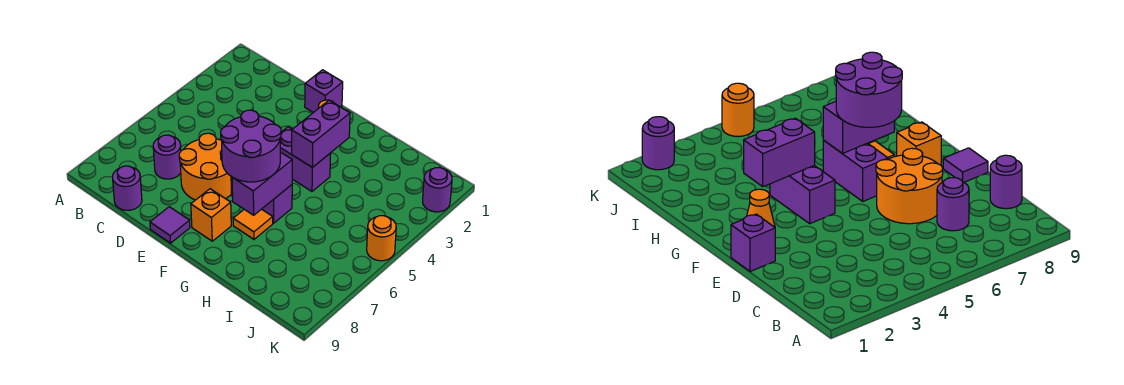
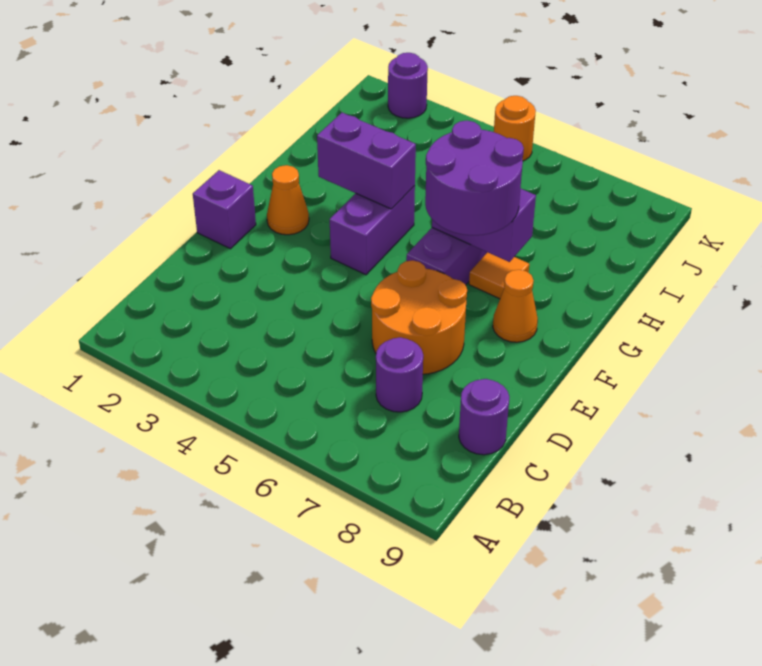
purple 1x1 tile [150,207,190,243] -> none
orange 1x1 brick [191,189,231,241] -> orange 1x1 cone [493,270,538,342]

